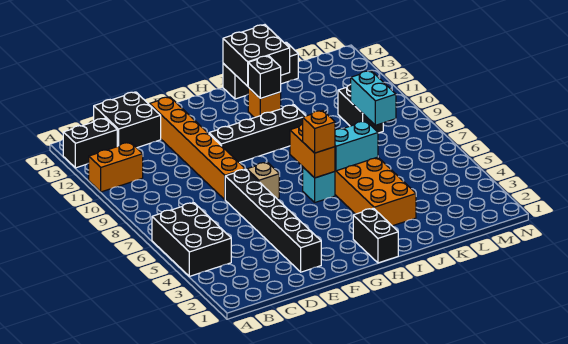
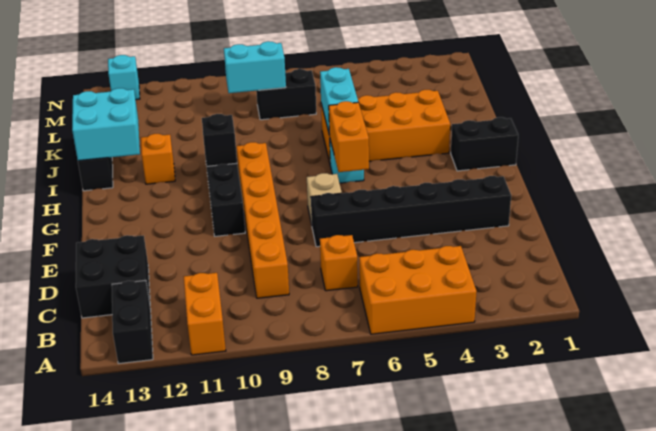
black 2x3 brick [152,203,231,276] -> orange 2x3 brick [359,246,477,334]
orange 1x6 brick [150,97,245,200] -> orange 1x6 brick turned to [236,142,289,298]
orange 1x2 brick [290,124,335,178] -> orange 1x2 brick turned to [329,101,369,172]
orange 1x1 brick [303,111,335,153] -> orange 1x1 brick moved to [320,235,358,291]
black 1x1 brick [248,56,281,98] -> black 1x1 brick moved to [202,114,237,166]
black 2x2 brick [223,25,290,86] -> cyan 2x2 brick [72,88,140,161]
black 1x2 brick [338,84,383,133] -> black 1x2 brick moved to [256,69,316,120]
none -> cyan 1x1 brick [108,55,140,100]

